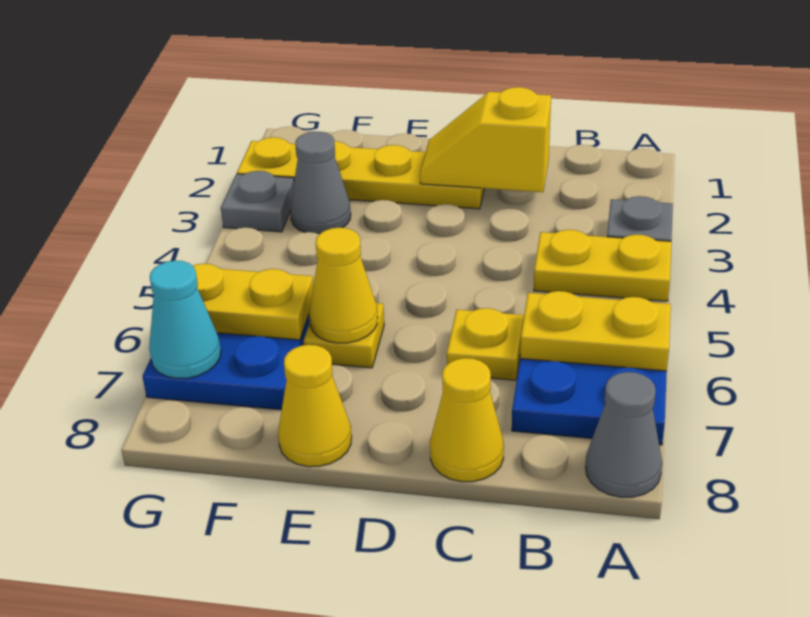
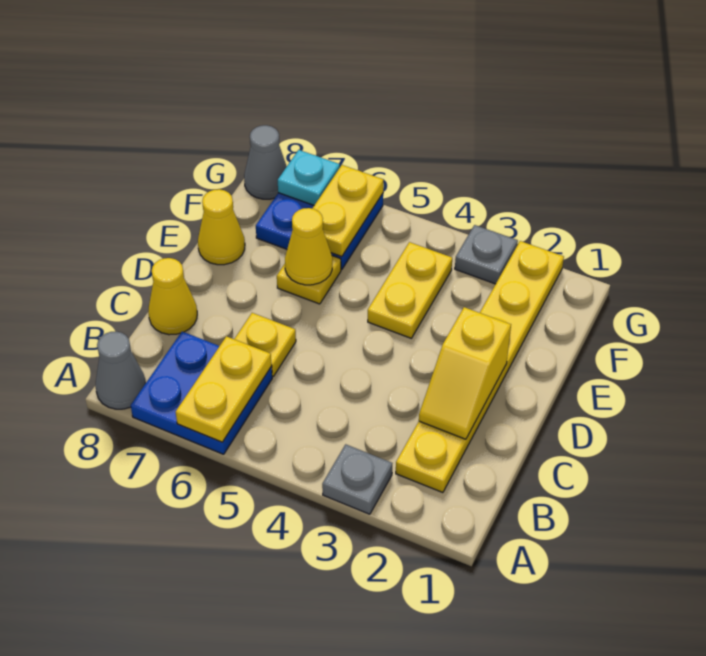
yellow 1x2 plate [534,230,671,301] -> yellow 1x2 plate moved to [368,242,452,338]
yellow 1x2 slope [420,87,551,192] -> yellow 1x2 slope turned to [419,307,511,439]
yellow 1x4 plate [237,137,484,209] -> yellow 1x6 plate [396,241,564,493]
grey 1x1 cone [290,132,351,234] -> grey 1x1 cone moved to [244,125,287,199]
cyan 1x1 cone [149,261,221,378] -> cyan 1x1 plate [278,150,340,205]

